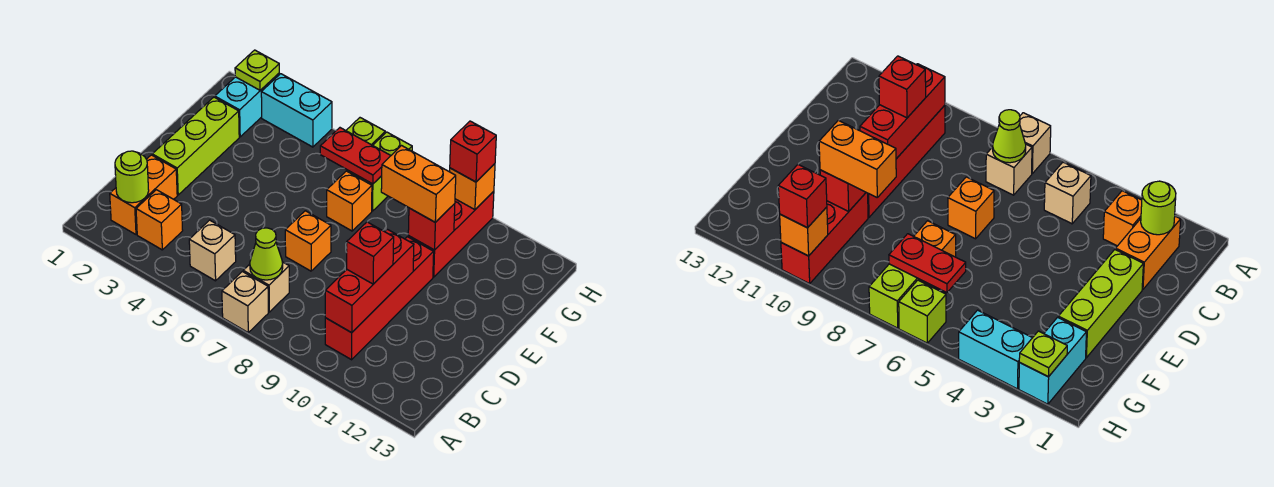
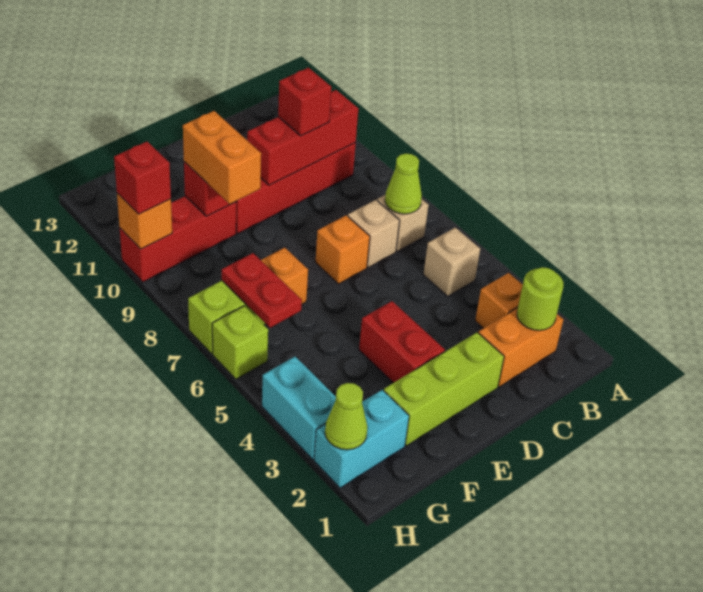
tan 1x1 brick [222,272,268,332] -> tan 1x1 brick moved to [348,200,400,267]
none -> red 1x2 brick [359,301,445,383]
lime 1x1 plate [235,50,279,90] -> lime 1x1 cone [325,383,368,450]

